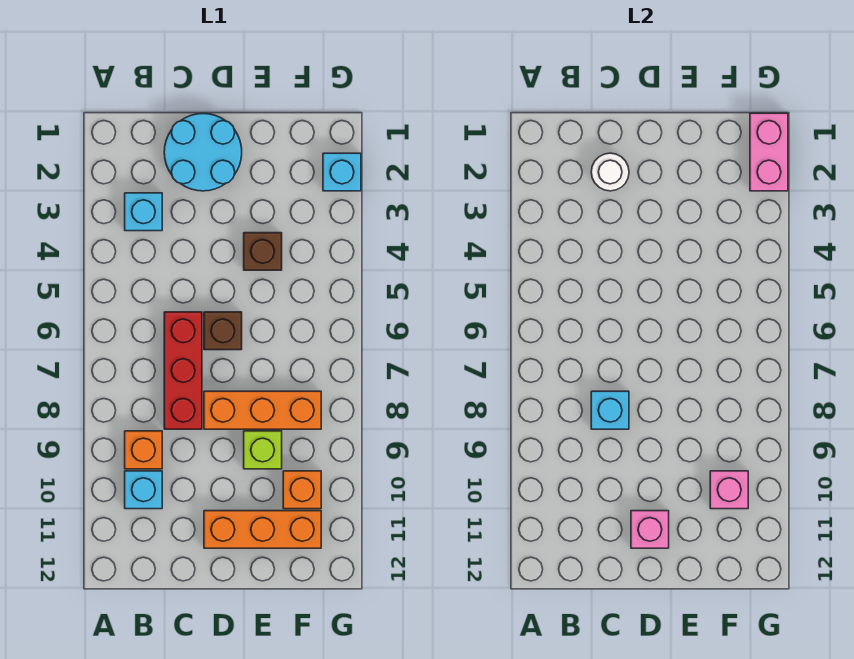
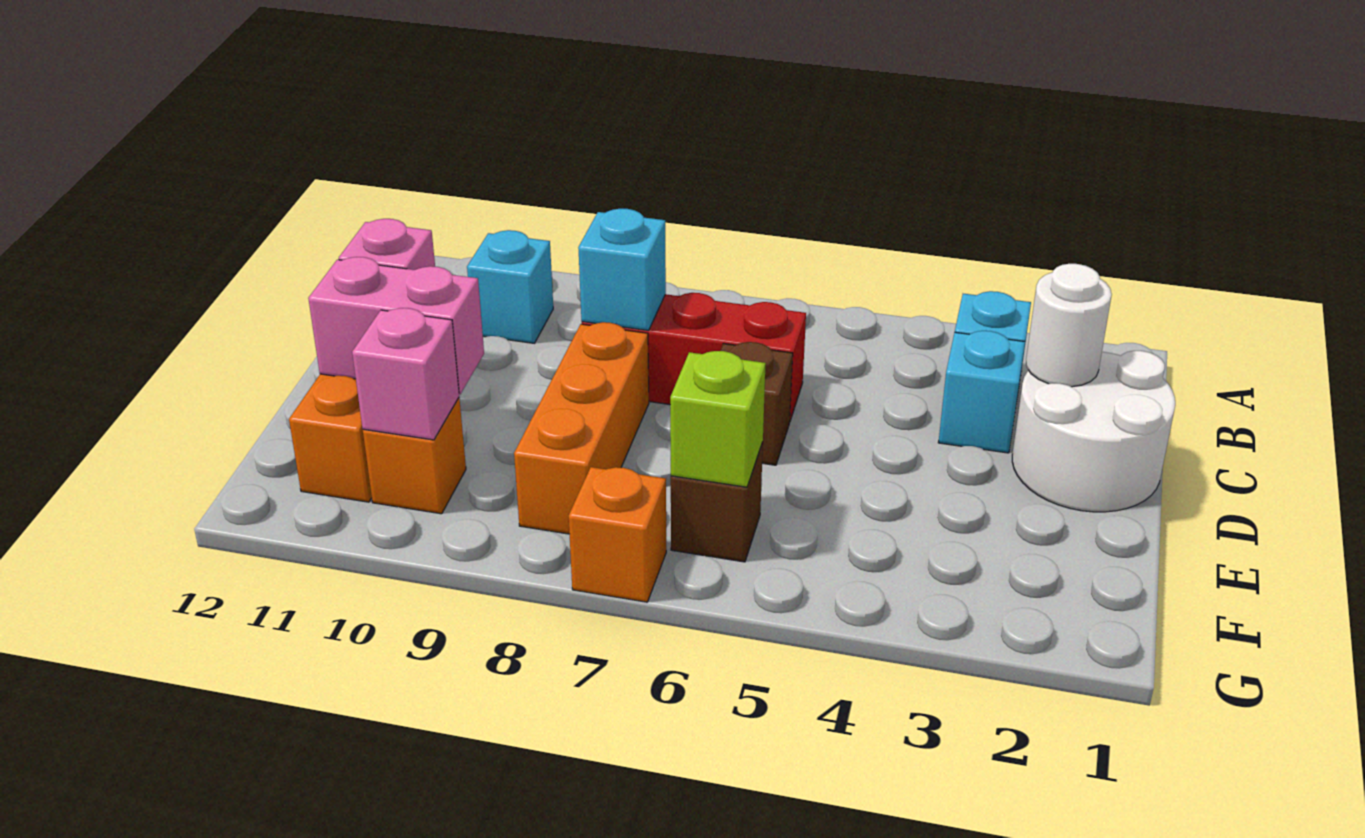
orange 1x1 brick [125,431,162,469] -> orange 1x1 brick moved to [569,467,666,602]
cyan 2x2 round brick [164,114,242,191] -> white 2x2 round brick [1012,351,1175,512]
brown 1x1 brick [244,233,282,270] -> brown 1x1 brick moved to [671,442,763,562]
lime 1x1 brick [244,431,282,469] -> lime 1x1 brick moved to [670,351,766,487]
pink 1x2 brick [750,113,788,191] -> pink 1x2 brick moved to [308,257,484,394]
cyan 1x1 brick [323,153,361,191] -> cyan 1x1 brick moved to [938,331,1025,453]

